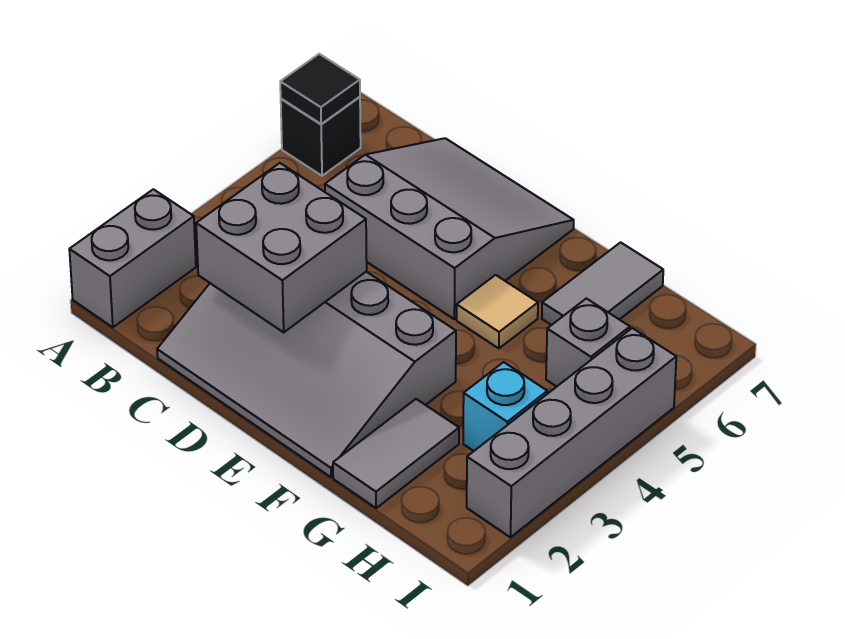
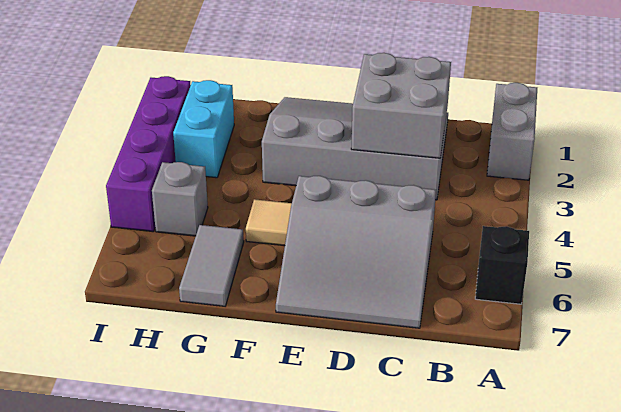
black 1x1 tile [280,54,360,124] -> none
grey 1x2 tile [333,399,459,508] -> none
cyan 1x1 brick [463,362,547,451] -> cyan 1x2 brick [173,80,234,178]
grey 1x4 brick [467,328,676,537] -> purple 1x4 brick [106,76,191,232]

